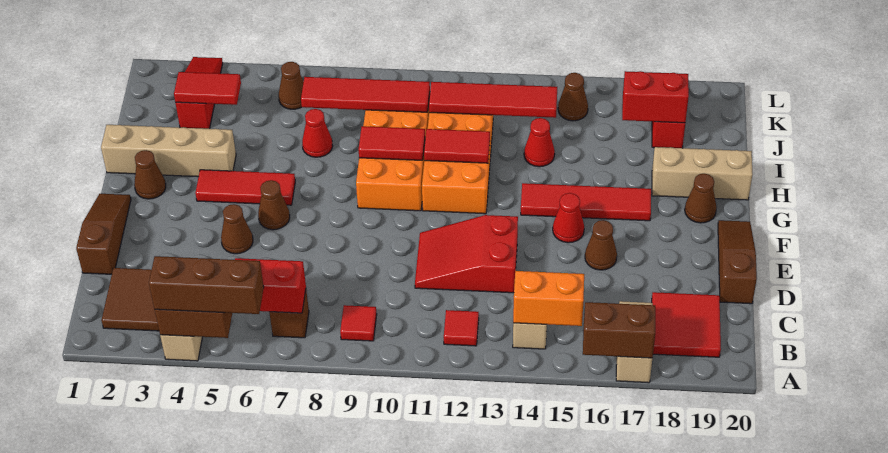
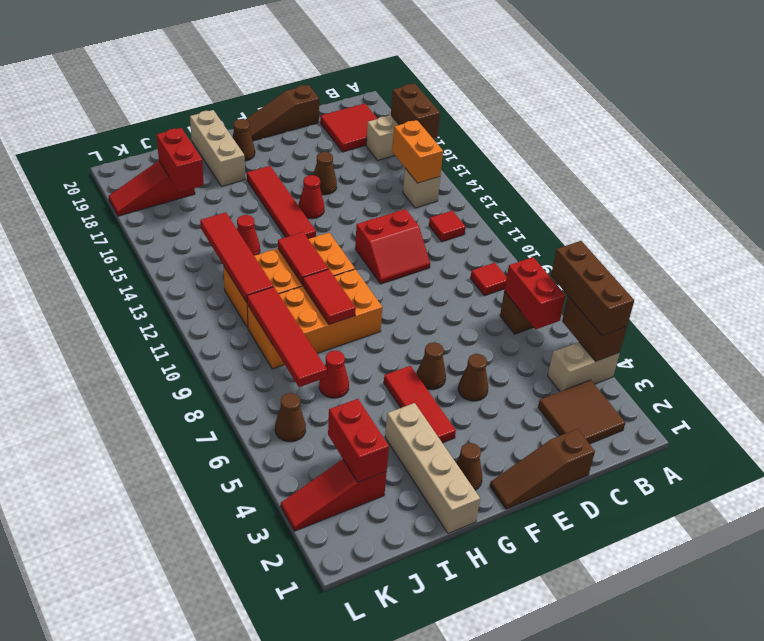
red 2x3 slope [415,215,518,293] -> red 2x2 slope [355,209,430,284]
red 1x2 tile [174,72,241,105] -> red 1x2 brick [328,399,389,482]
brown 1x1 cone [558,73,588,121] -> none

